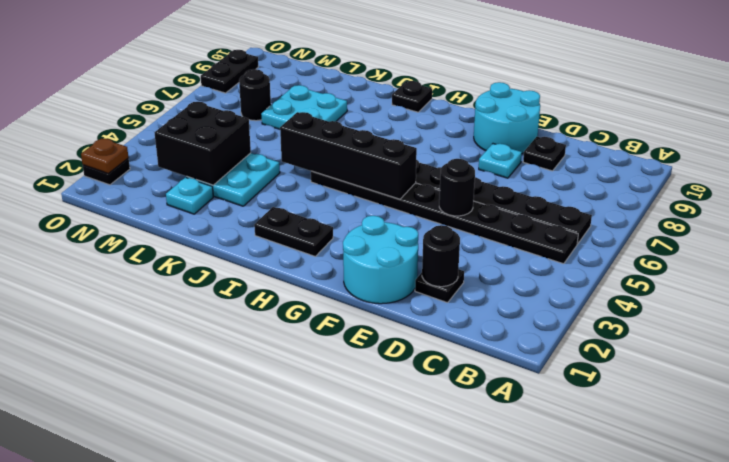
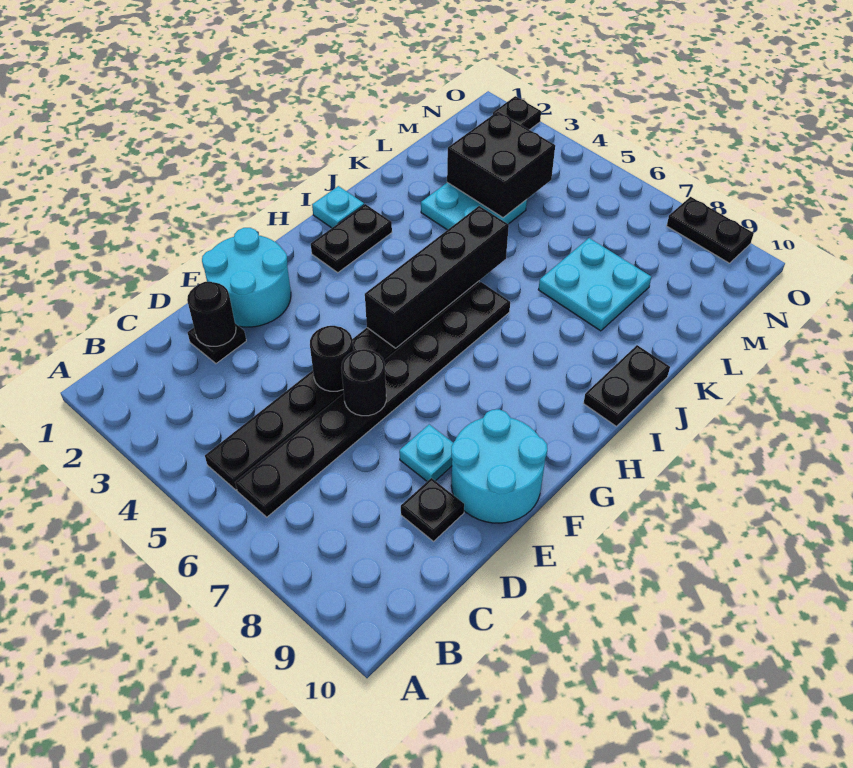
black 1x1 plate [392,81,432,112] -> black 1x2 plate [583,345,670,426]
cyan 1x1 plate [166,177,213,214] -> cyan 1x1 plate moved to [312,186,364,228]
black 1x1 round brick [239,69,271,121] -> black 1x1 round brick moved to [341,349,386,416]
brown 1x1 plate [81,138,129,174] -> none

